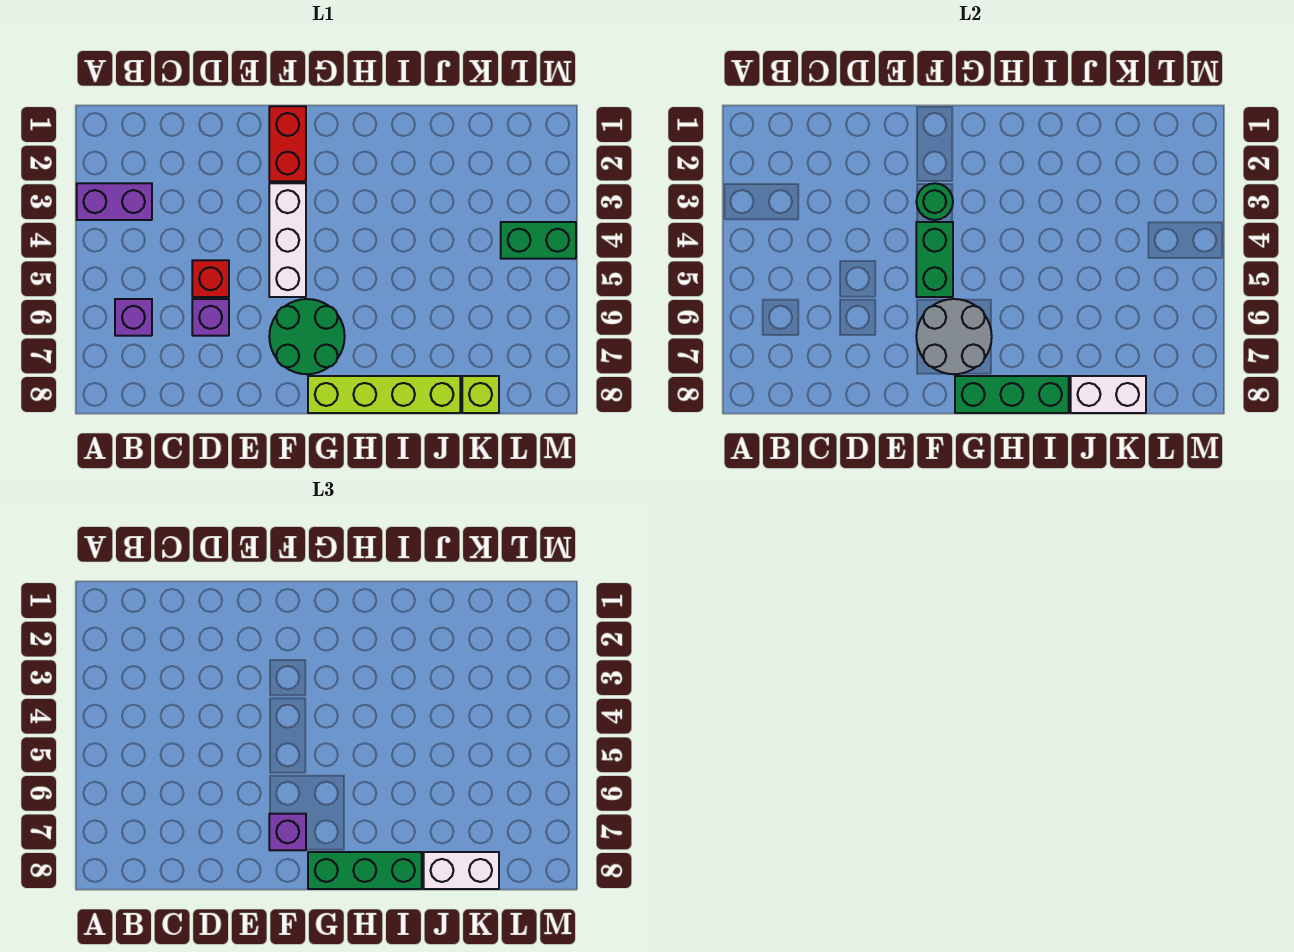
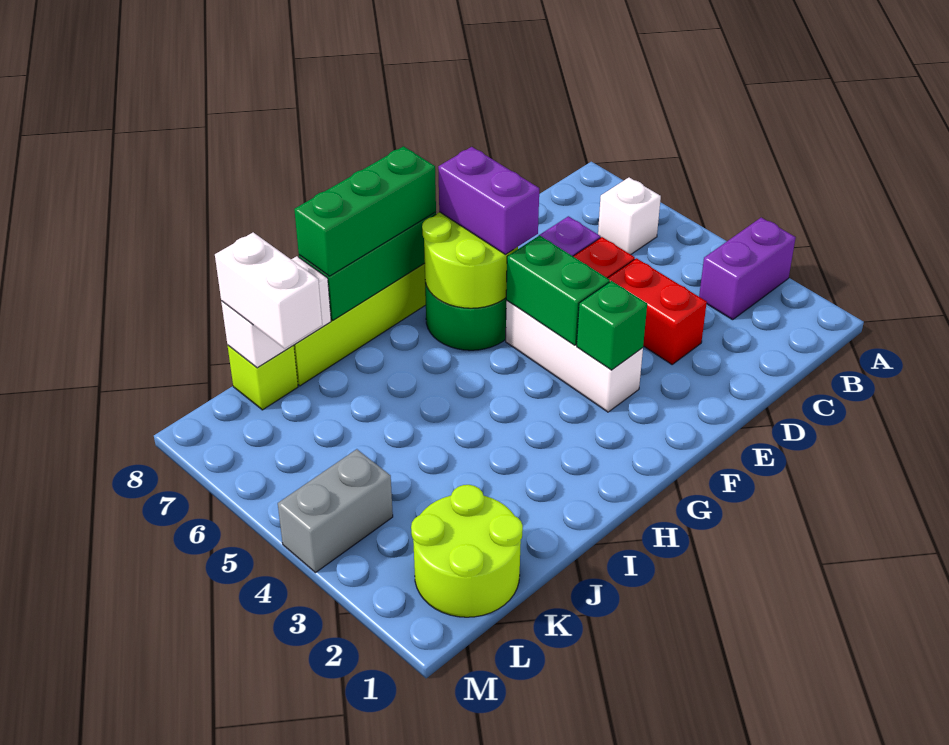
purple 1x1 brick [115,299,152,336] -> white 1x1 brick [598,177,661,254]
red 1x2 brick [269,106,306,181] -> red 1x2 brick moved to [608,258,707,364]
green 1x1 round brick [916,183,953,220] -> green 1x1 brick [577,281,647,370]
grey 2x2 round brick [916,299,992,374] -> lime 2x2 round brick [422,212,518,308]
purple 1x1 brick [269,814,306,850] -> purple 1x2 brick [438,147,539,255]
white 1x2 brick [424,852,499,889] -> white 1x2 brick turned to [215,232,322,348]
none -> lime 2x2 round brick [411,485,523,617]
green 1x2 brick [501,222,576,259] -> grey 1x2 brick [278,449,393,573]

